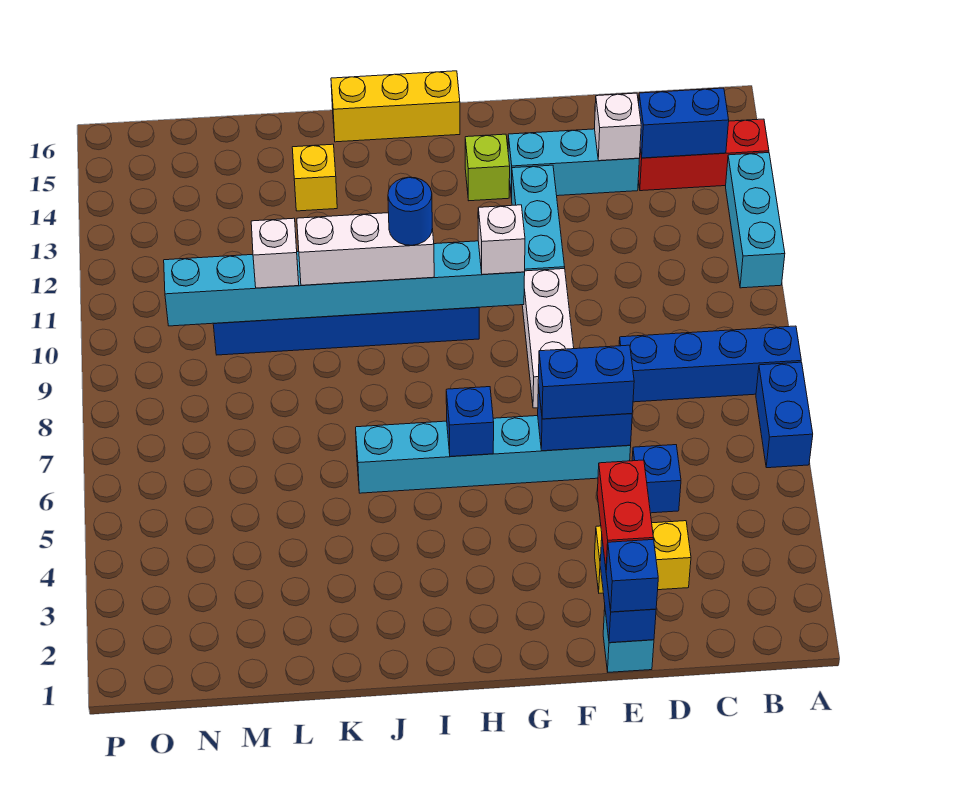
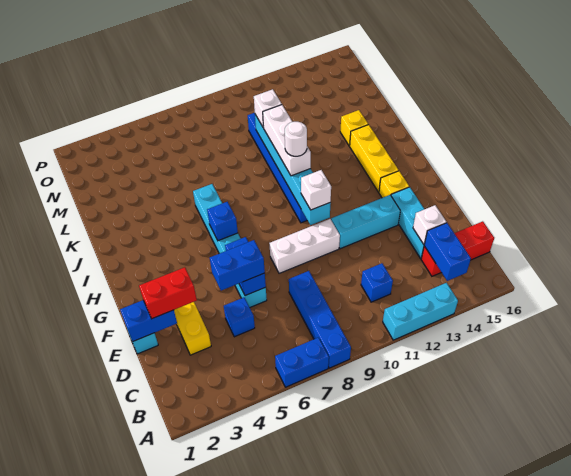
red 1x3 brick [638,119,769,191] -> red 1x3 brick turned to [421,221,494,276]
blue 1x1 brick [606,540,658,612] -> blue 1x1 brick moved to [361,263,393,302]
blue 1x2 brick [538,345,634,419] -> blue 1x2 brick turned to [210,240,265,291]
cyan 1x8 brick [164,241,525,326] -> cyan 1x6 brick [255,115,331,225]
lime 1x1 brick [465,134,510,201] -> yellow 1x1 brick [379,171,409,198]
yellow 1x3 brick [331,71,460,142] -> yellow 1x3 brick moved to [350,125,399,192]
blue 1x1 round brick [388,177,432,245] -> white 1x1 round brick [285,122,307,156]

